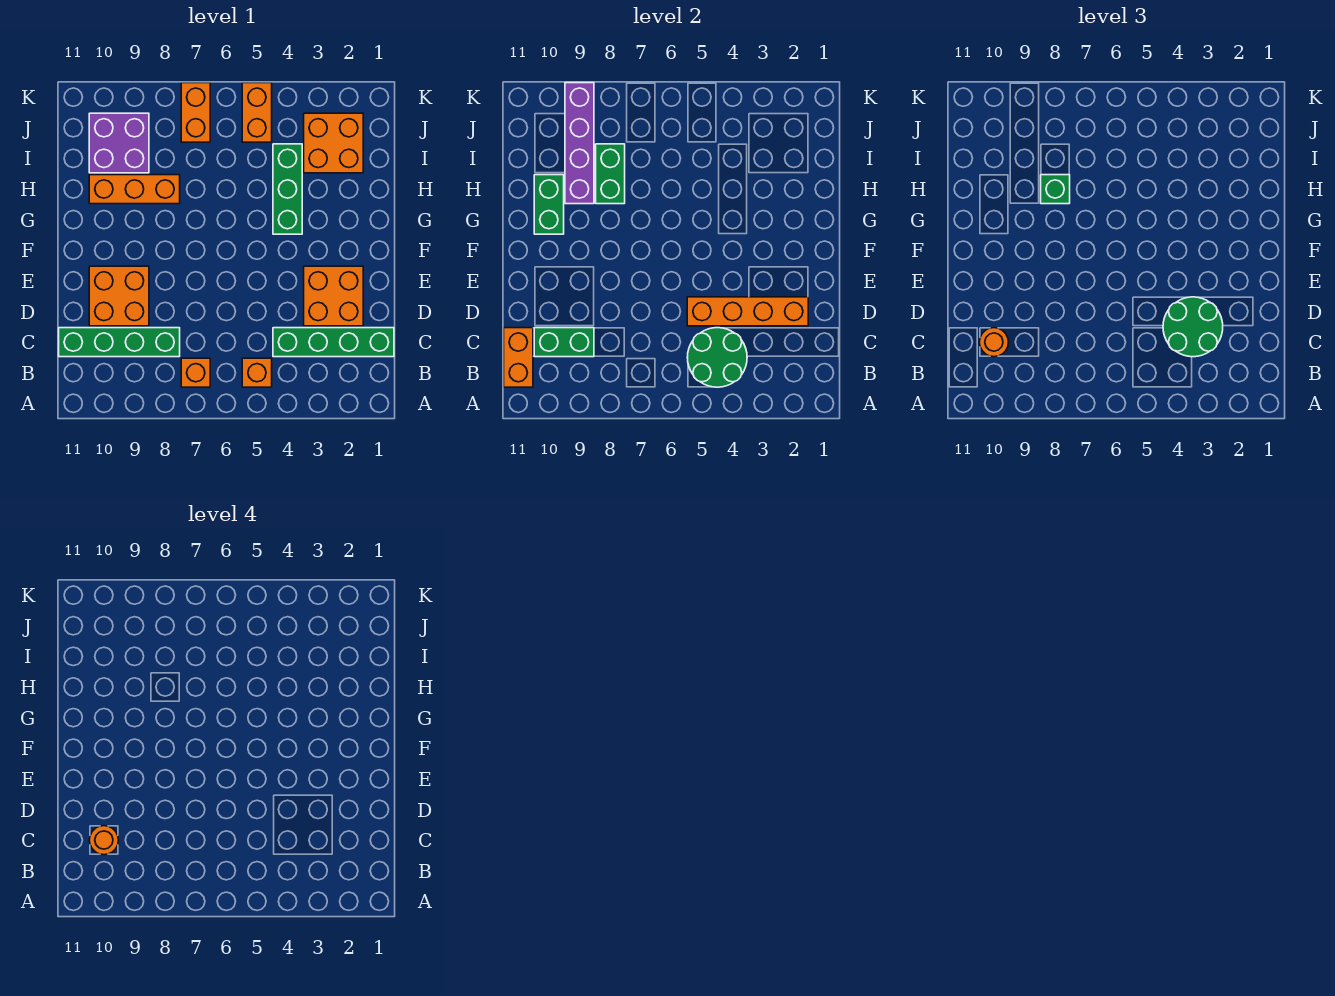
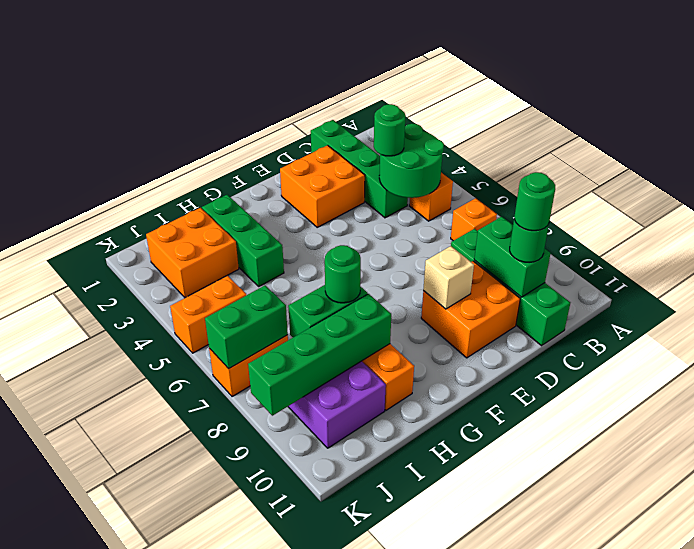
orange 1x2 brick [504,328,533,387] -> none
green 2x2 round brick [1163,297,1223,357] -> green 1x1 round brick [374,104,406,156]
orange 1x1 round brick [979,328,1008,357] -> green 1x1 round brick [510,216,549,263]
orange 1x1 round brick [89,826,118,855] -> green 1x1 round brick [515,172,555,231]
orange 1x4 brick [687,297,808,326] -> none
none -> tan 1x1 brick [423,246,474,309]
green 1x3 brick [273,144,302,234] -> green 1x3 brick turned to [202,195,284,286]
green 1x2 brick [534,175,564,234] -> green 1x2 brick moved to [205,285,288,369]
green 1x1 brick [1041,175,1070,204] -> green 1x1 round brick [325,245,361,303]
purple 1x4 brick [565,83,594,204] -> green 1x4 brick [248,294,391,416]

